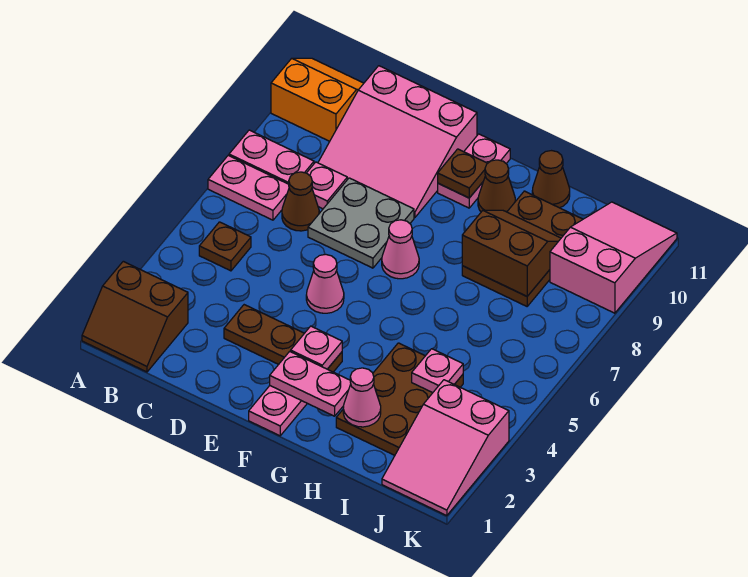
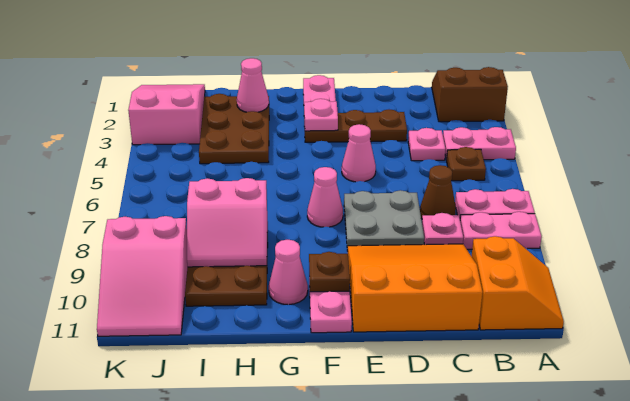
orange 2x2 slope [271,58,364,141] -> orange 2x2 slope turned to [472,236,564,330]
pink 3x3 slope [318,66,477,217] -> orange 3x3 slope [347,244,483,332]
pink 1x2 plate [270,351,351,416] -> pink 1x2 plate moved to [443,127,516,160]
brown 1x1 cone [478,160,515,212] -> pink 1x1 cone [269,240,308,305]
brown 2x2 slope [462,210,561,296] -> pink 2x2 slope [187,178,267,267]
brown 1x1 cone [532,151,570,208] -> none
pink 1x1 plate [412,349,463,393] -> pink 1x1 plate moved to [408,128,446,161]

